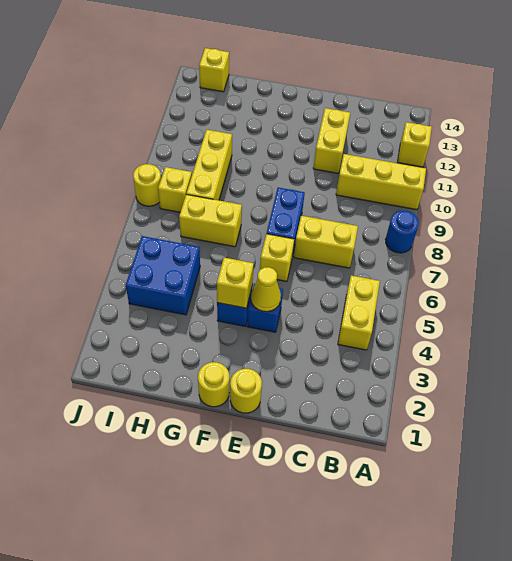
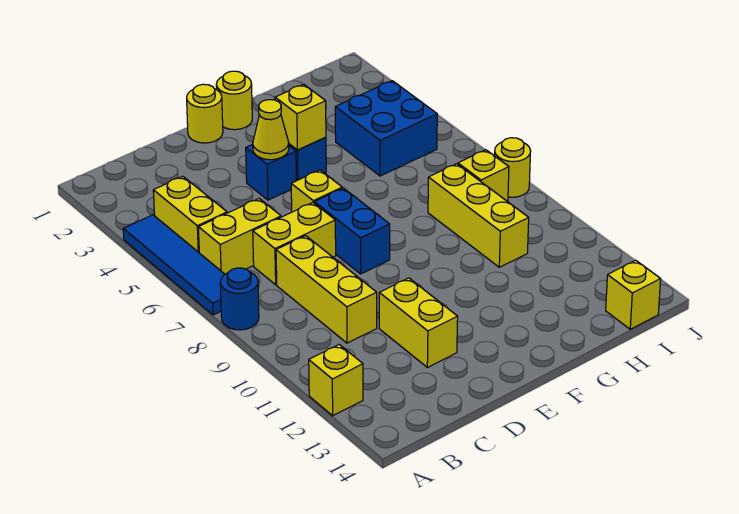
none -> blue 1x4 tile [123,215,225,315]
yellow 1x3 brick [336,154,426,210] -> yellow 1x3 brick turned to [276,236,377,343]
yellow 1x2 brick [179,194,242,247] -> yellow 1x2 brick moved to [198,199,281,274]

